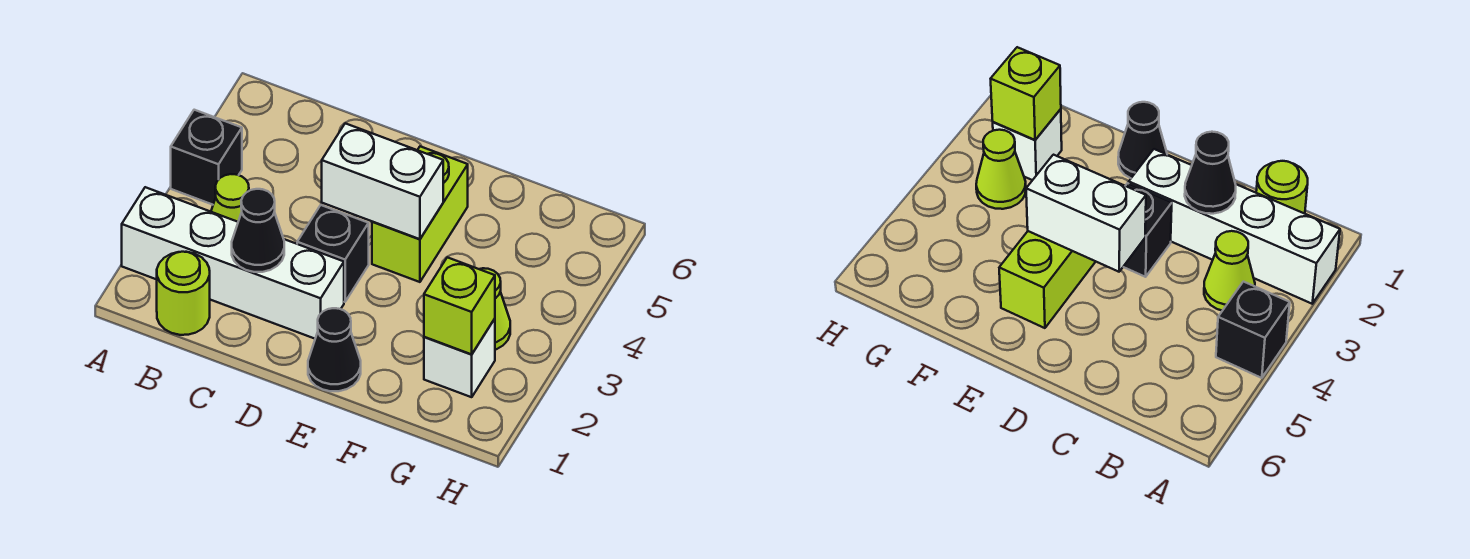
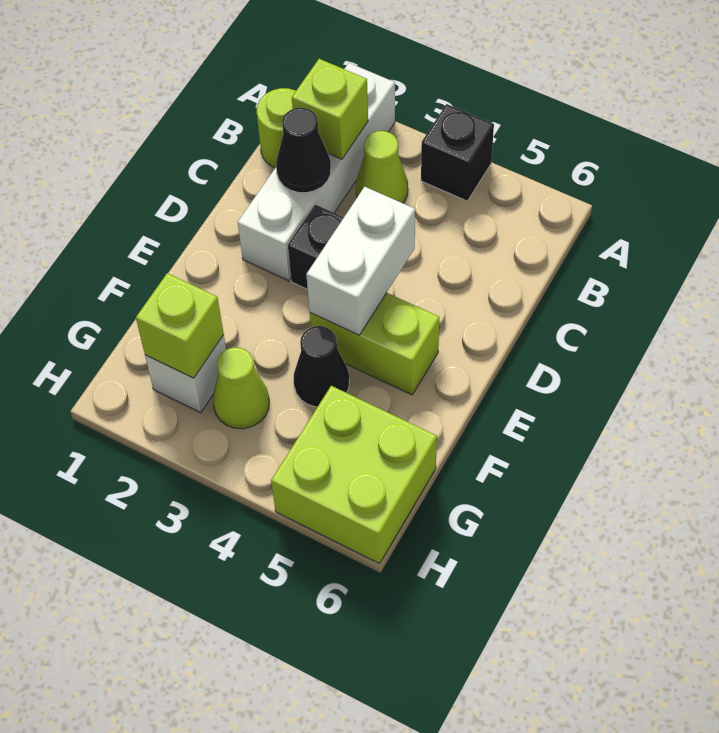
none -> lime 1x1 brick [292,59,368,159]
black 1x1 cone [308,308,361,391] -> black 1x1 cone moved to [293,326,349,407]
none -> lime 2x2 brick [271,386,437,564]

